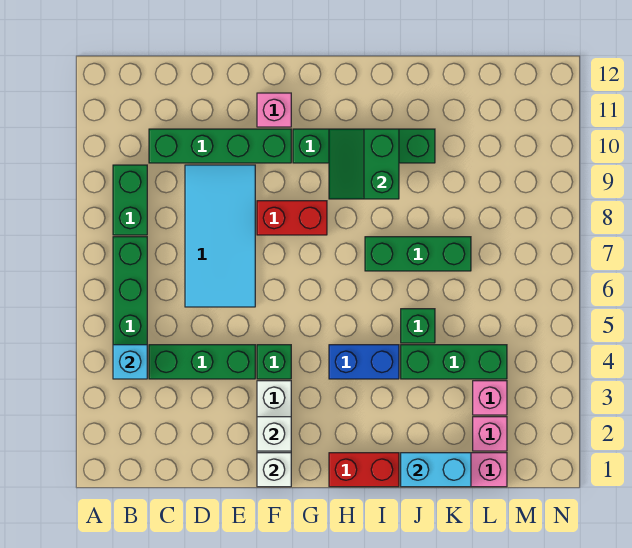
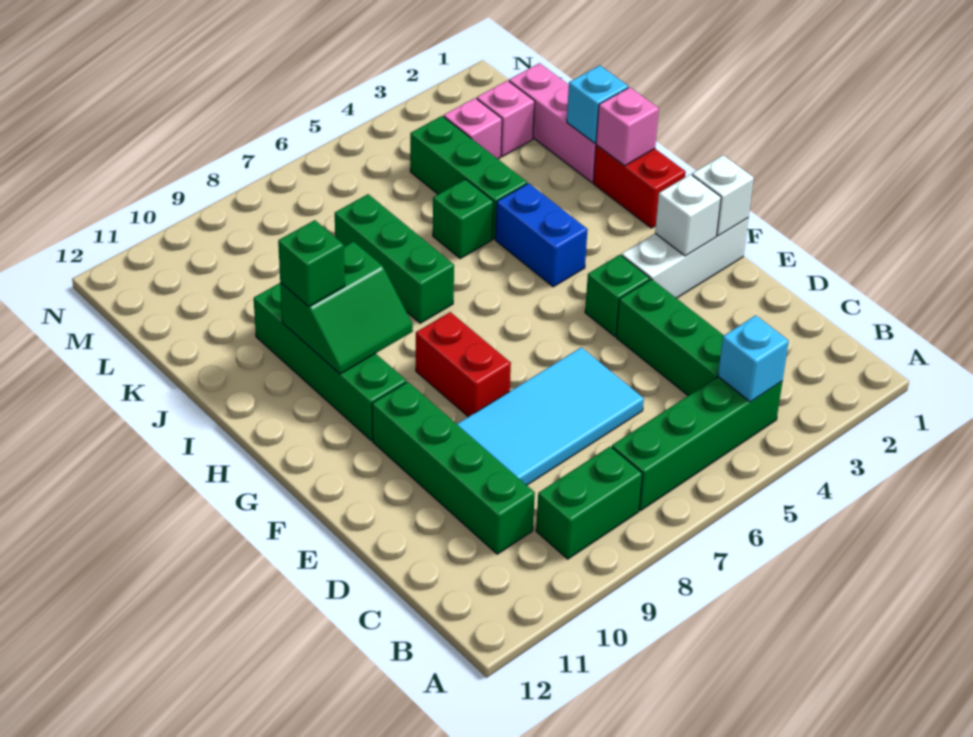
pink 1x1 brick [257,93,291,127] -> pink 1x1 brick moved to [596,87,659,166]
none -> green 1x1 brick [278,220,345,307]
cyan 1x2 brick [401,453,471,487] -> cyan 1x1 brick [567,65,628,143]

